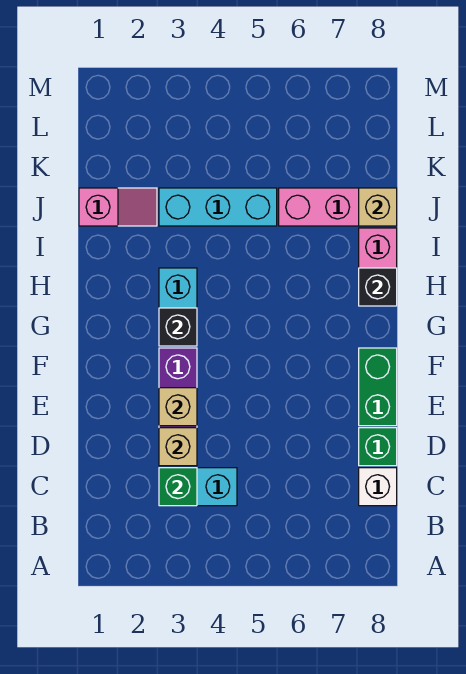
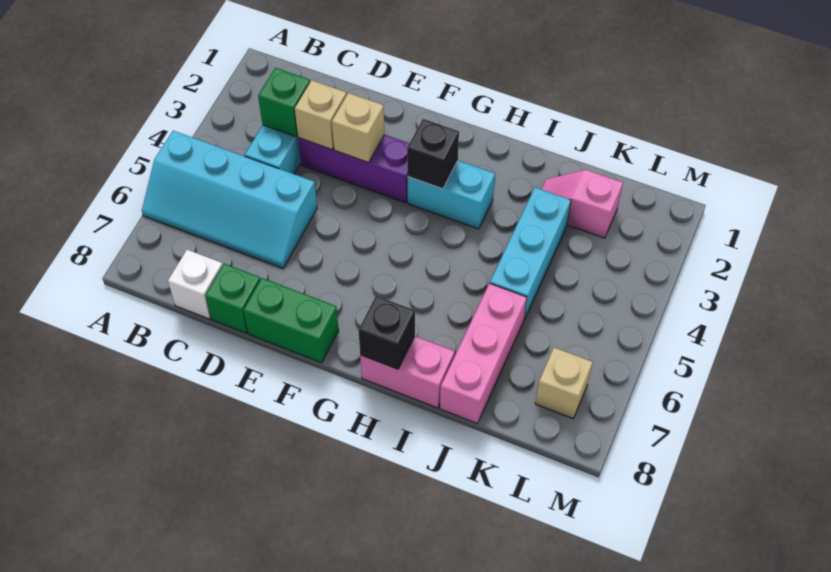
none -> cyan 2x4 slope [142,131,317,268]
pink 1x2 slope [79,188,157,226] -> pink 1x2 slope turned to [541,170,623,238]
tan 1x1 brick [359,188,397,226] -> tan 1x1 brick moved to [535,347,593,419]

